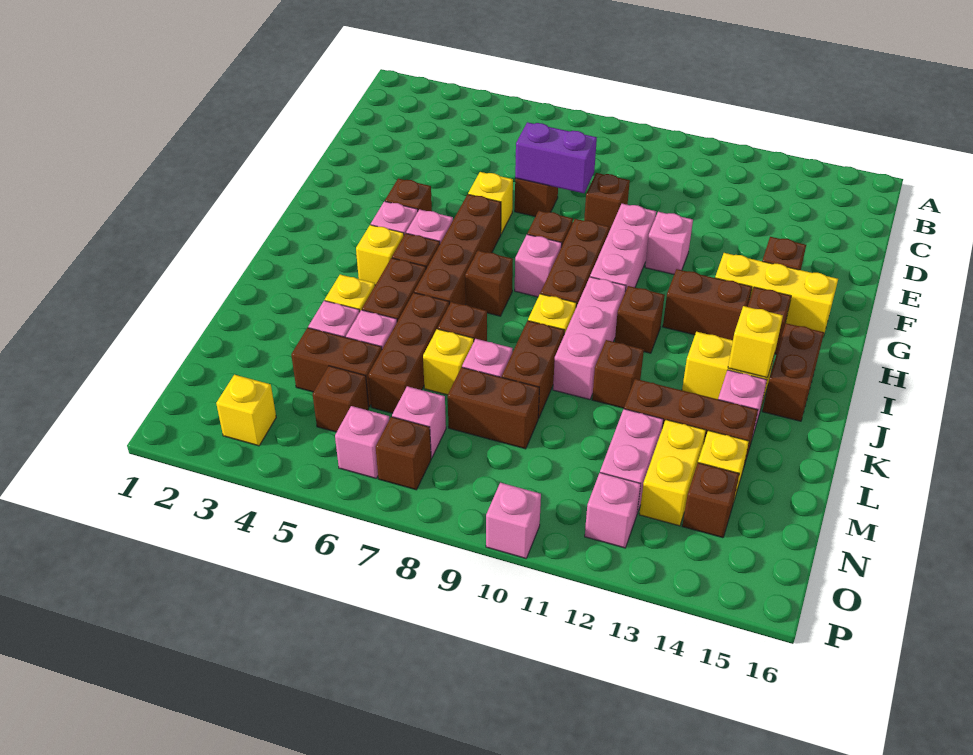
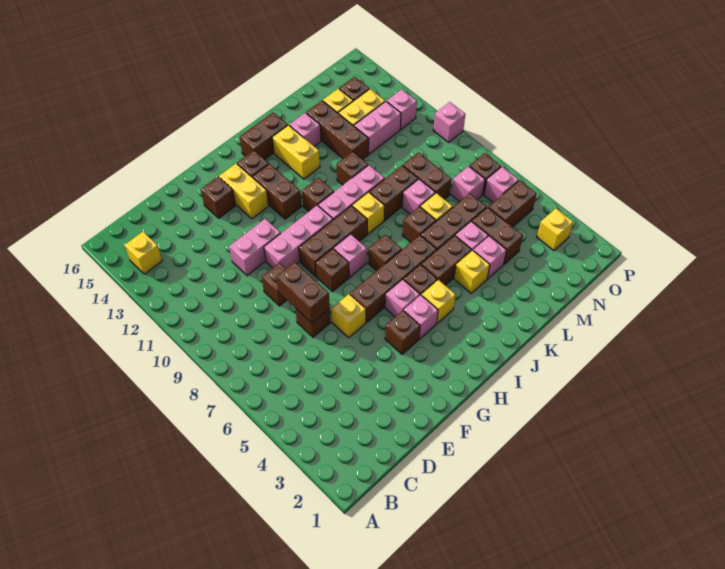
purple 1x2 brick [515,122,597,193] -> brown 1x2 brick [276,262,330,323]
pink 1x1 brick [645,212,693,274] -> pink 1x2 brick [229,219,281,276]
yellow 1x3 brick [715,253,838,337] -> yellow 1x2 brick [219,164,269,219]
yellow 1x1 brick [728,306,783,378] -> yellow 1x1 brick moved to [125,232,162,274]
brown 1x1 brick [313,366,369,432] -> brown 1x2 brick [488,180,537,227]

